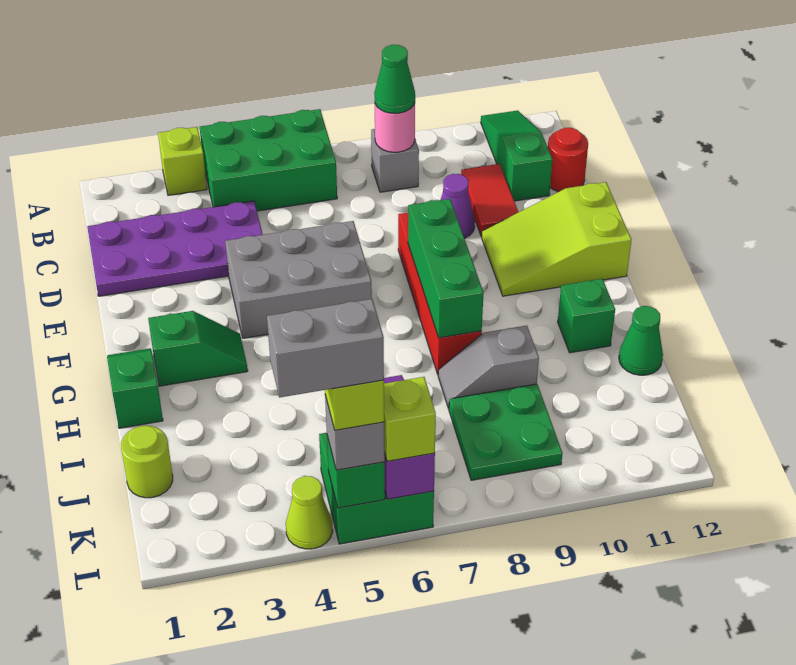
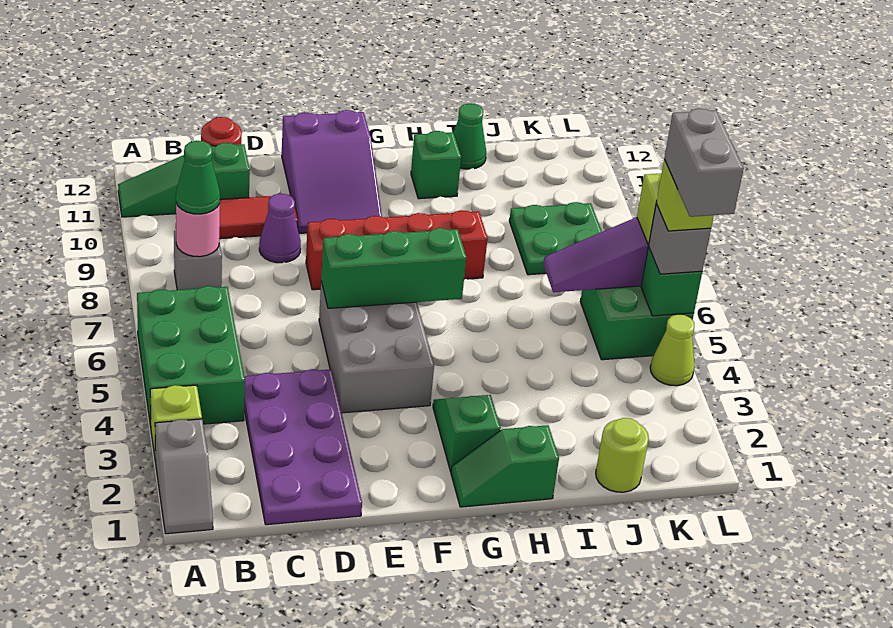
lime 2x3 slope [482,182,631,296] -> purple 2x3 slope [282,110,382,233]
green 1x3 brick [408,199,484,338] -> green 1x3 brick moved to [321,228,466,308]
grey 1x2 slope [438,326,539,409] -> grey 1x2 slope moved to [155,419,213,534]

